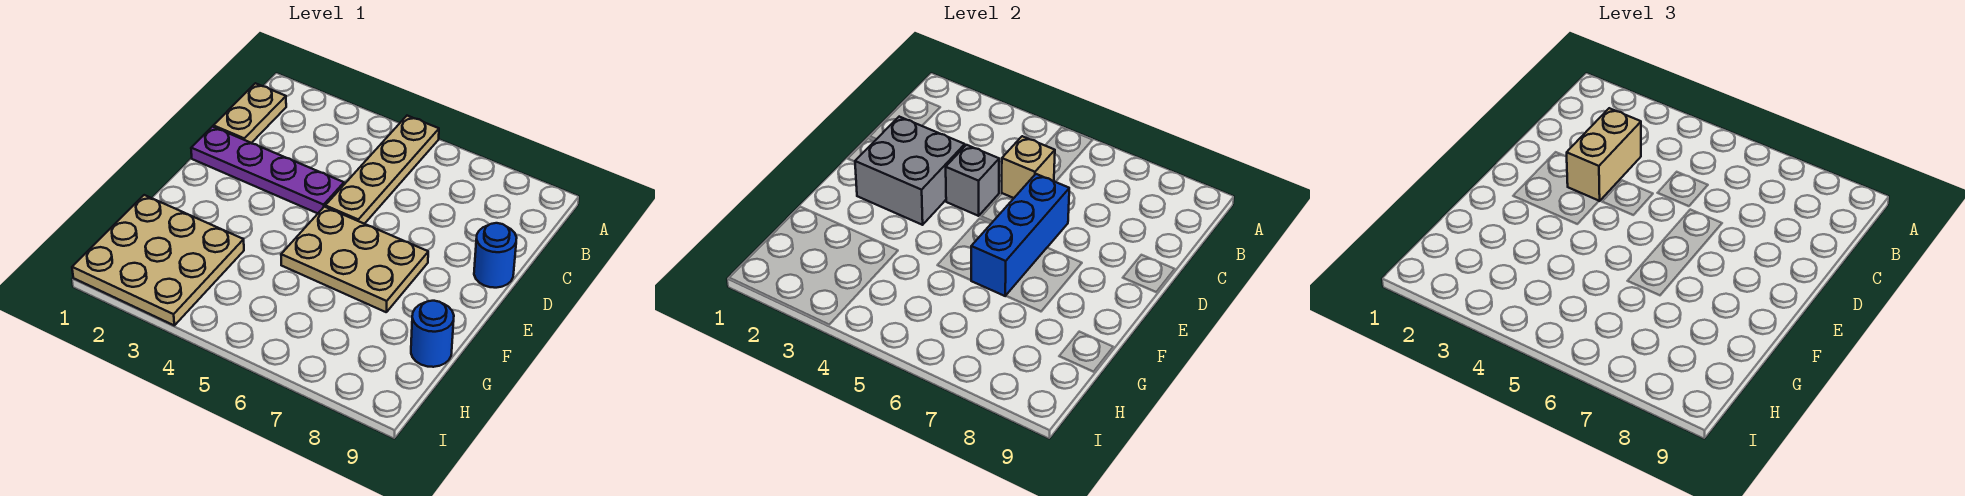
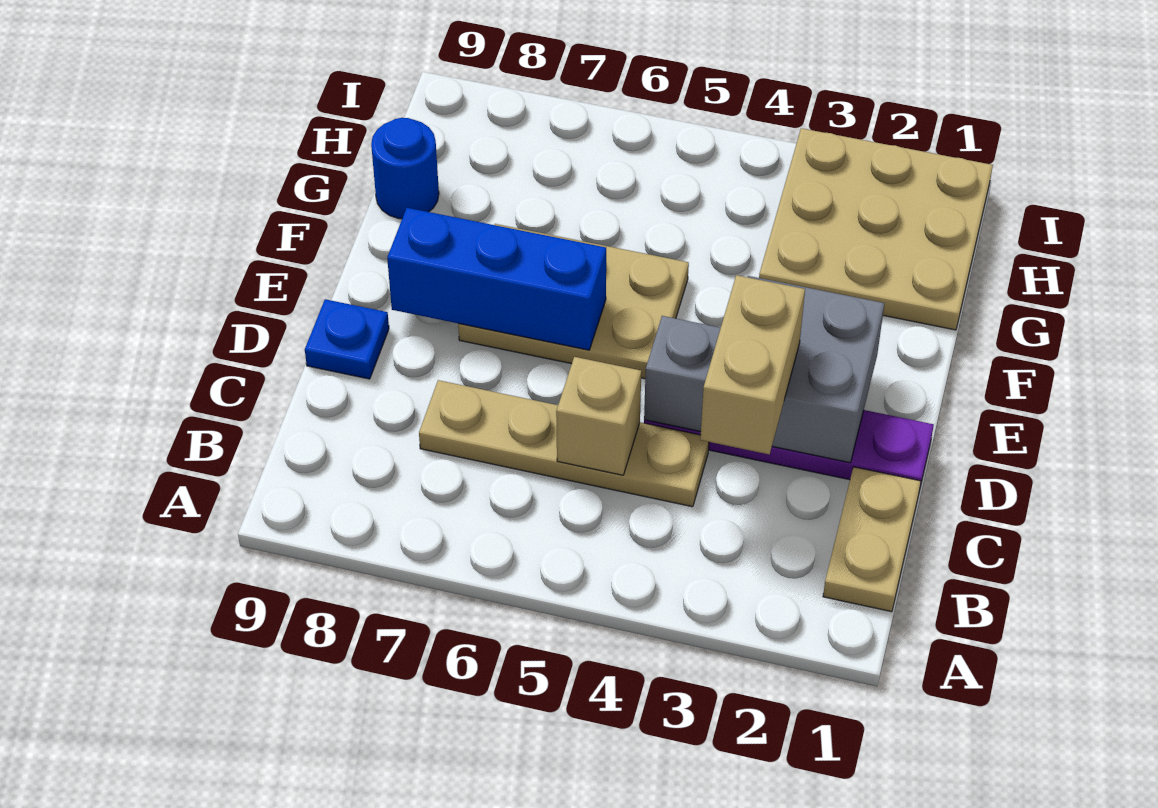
tan 1x4 plate [325,116,439,224] -> tan 1x4 plate turned to [419,380,709,507]
blue 1x3 brick [971,174,1069,296] -> blue 1x3 brick turned to [387,208,606,350]
blue 1x1 round brick [474,223,517,288] -> blue 1x1 plate [305,299,389,379]

